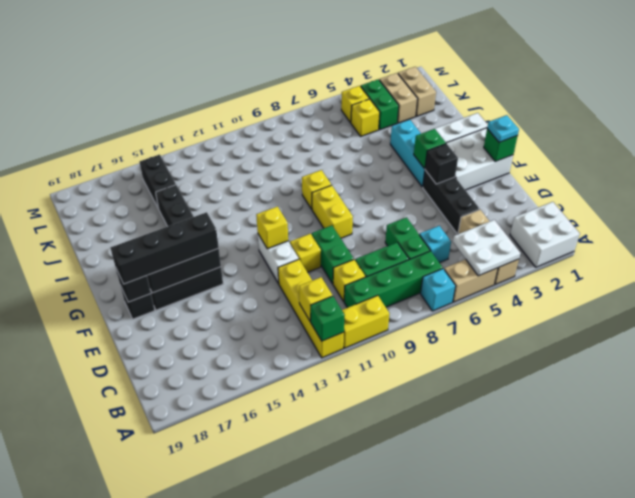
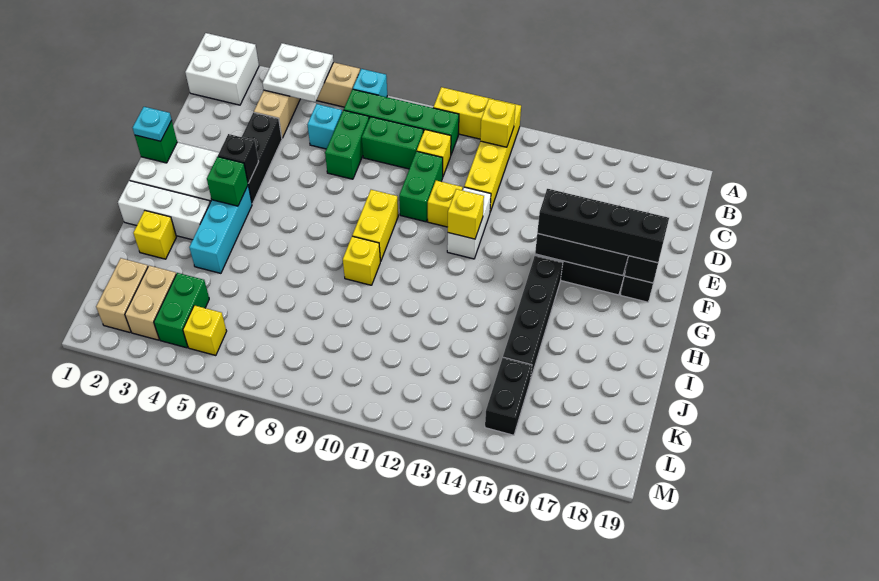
green 1x1 brick [310,296,345,341] -> none
yellow 1x1 brick [351,99,380,136] -> yellow 1x1 brick moved to [133,211,176,259]

